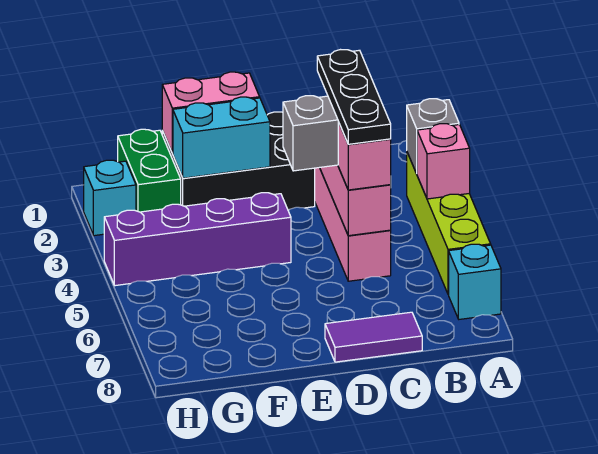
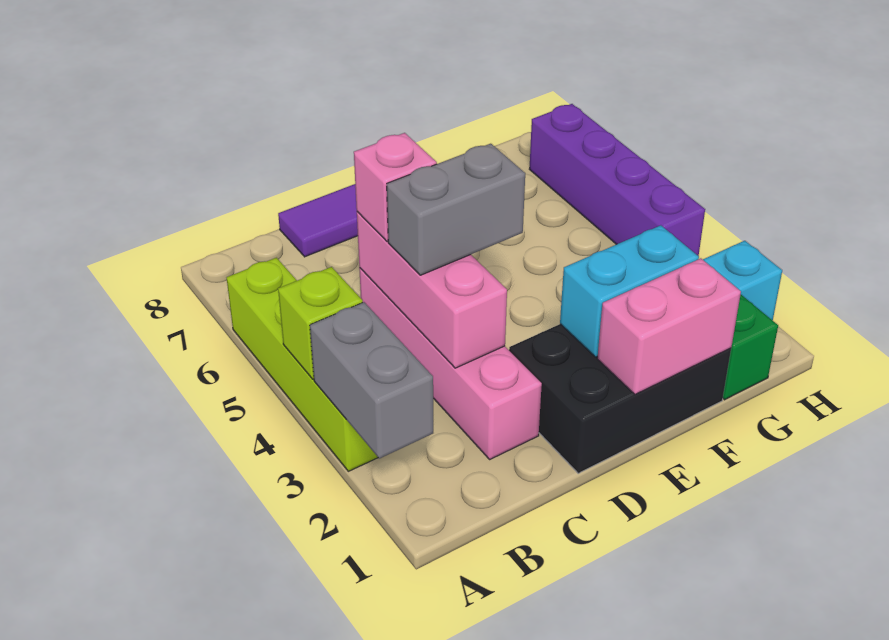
grey 1x1 brick [407,99,459,174] -> grey 1x2 brick [310,302,433,458]
pink 1x1 brick [417,124,470,199] -> lime 1x1 brick [278,267,363,379]
cyan 1x1 brick [449,244,501,319] -> none
black 1x3 plate [317,50,391,144] -> none
purple 1x4 brick [104,193,291,286] -> purple 1x4 brick turned to [530,104,705,256]

